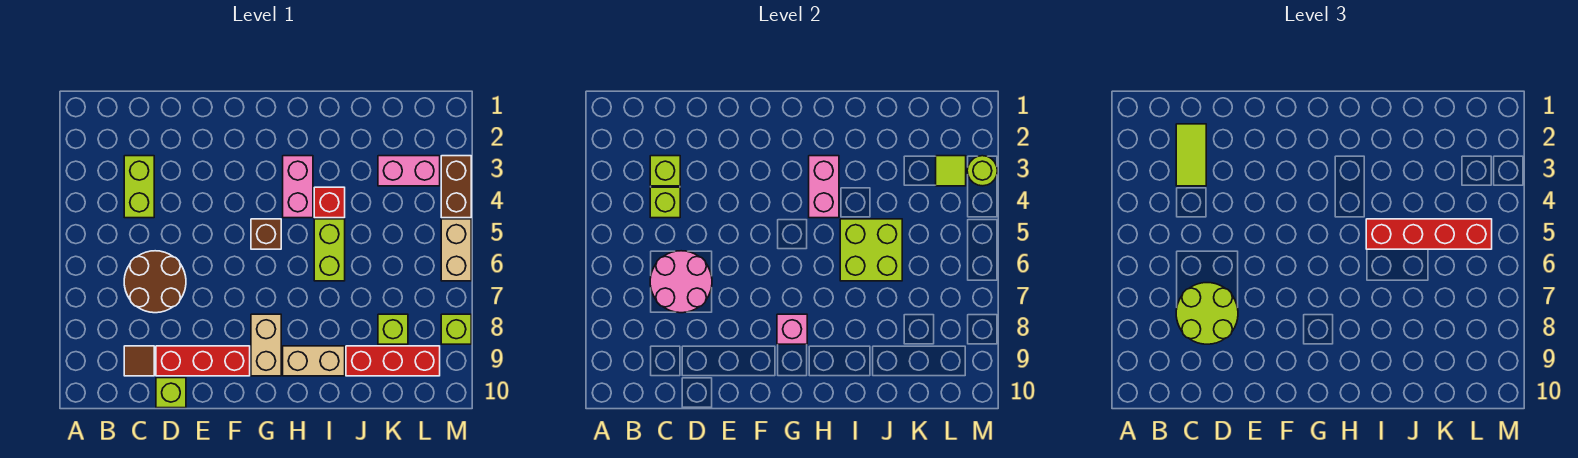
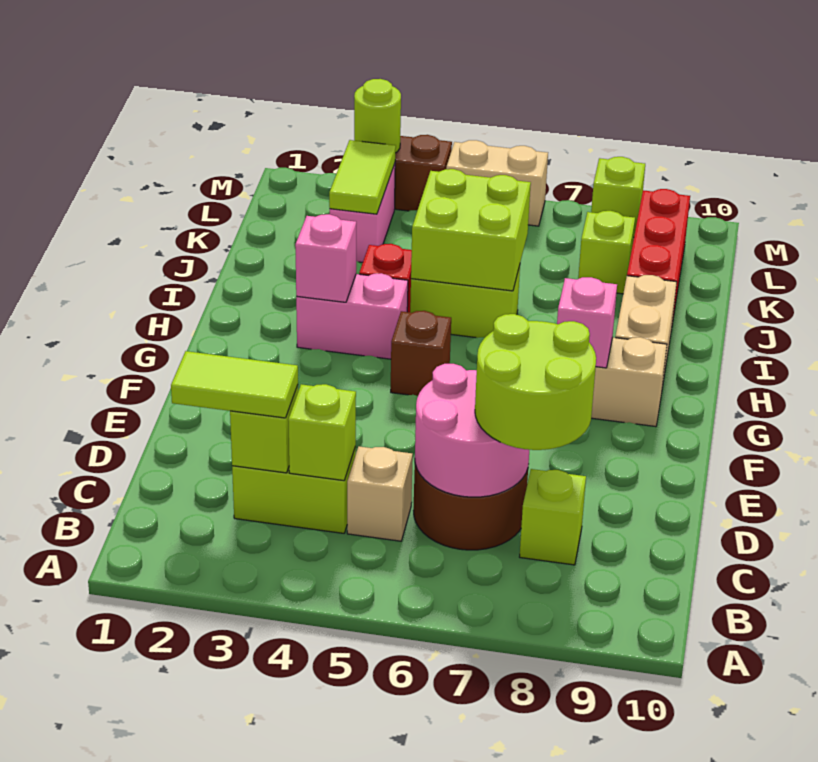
none -> tan 1x1 brick [347,446,413,541]
brown 1x1 tile [124,346,154,376] -> none
red 1x3 brick [156,346,250,376] -> none
lime 1x1 brick [156,378,186,408] -> lime 1x1 brick moved to [520,469,586,565]
pink 1x2 brick [809,156,839,218] -> pink 1x1 brick [295,214,356,302]
red 1x4 brick [1366,219,1492,249] -> none
lime 1x1 tile [936,156,966,186] -> lime 1x2 tile [329,140,396,214]

